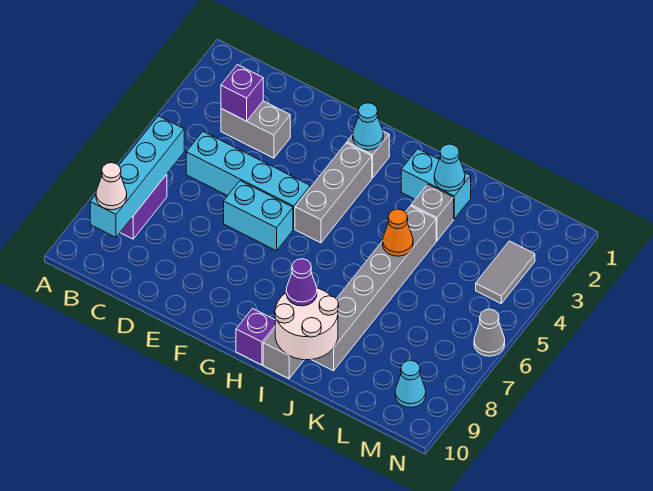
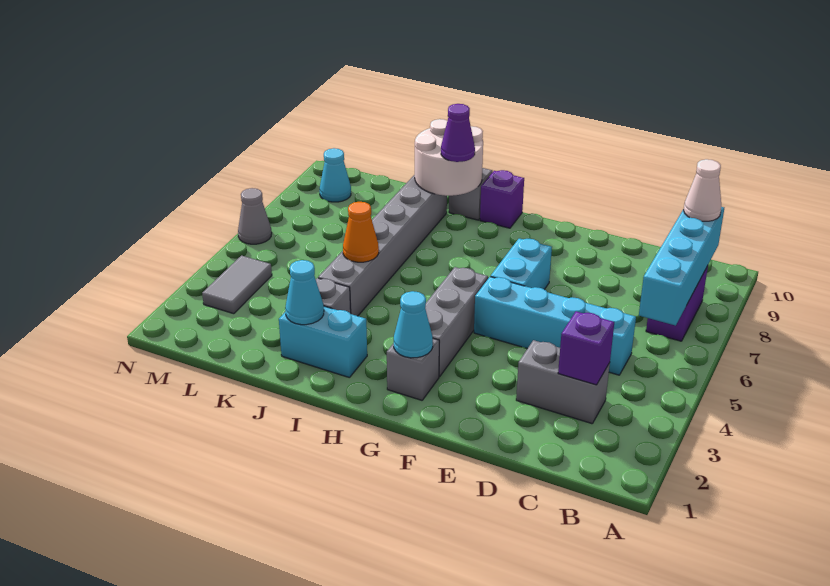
cyan 1x2 brick [224,181,293,251] -> cyan 1x2 brick turned to [491,238,552,289]

